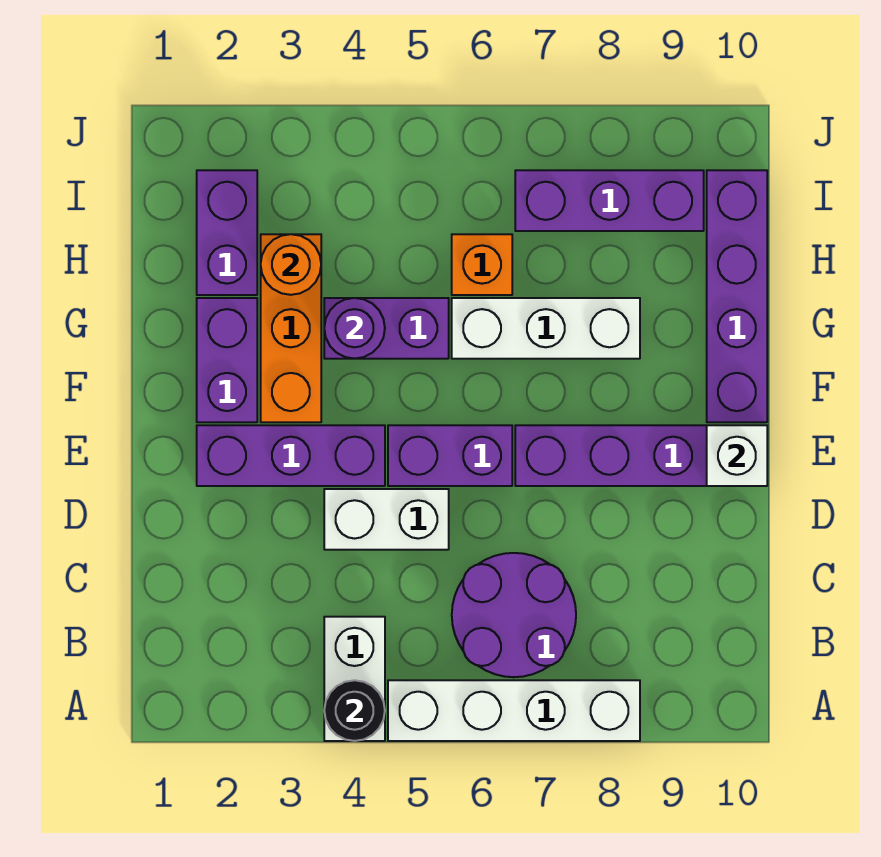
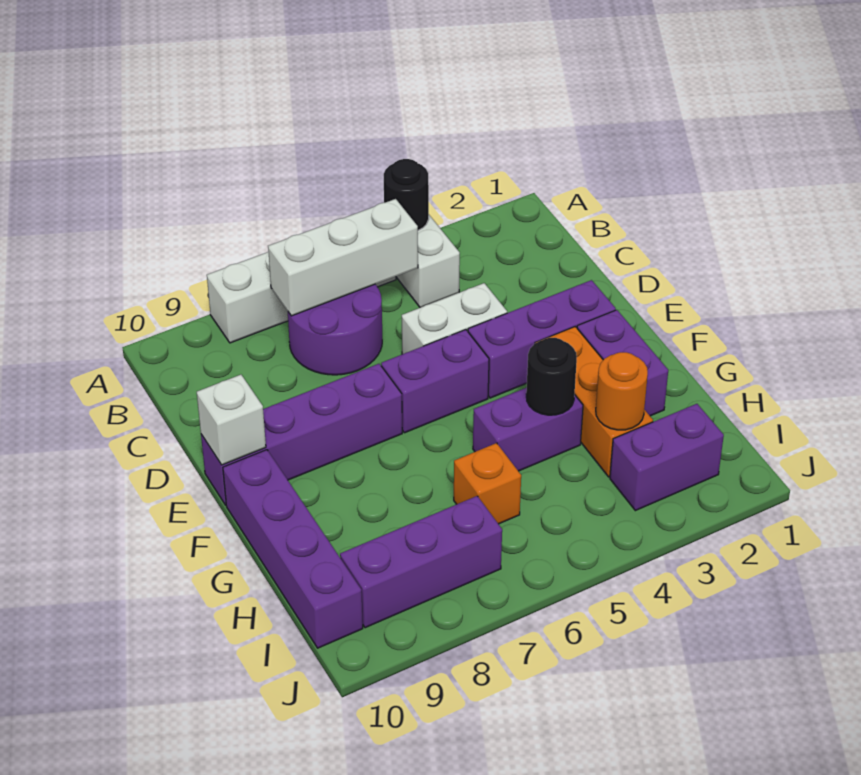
purple 1x1 round brick [324,298,385,359] -> black 1x1 round brick [526,338,577,415]
white 1x3 brick [452,298,640,359] -> white 1x3 brick moved to [268,199,418,316]
purple 1x2 brick [197,170,257,295] -> purple 1x2 brick turned to [610,404,724,511]

